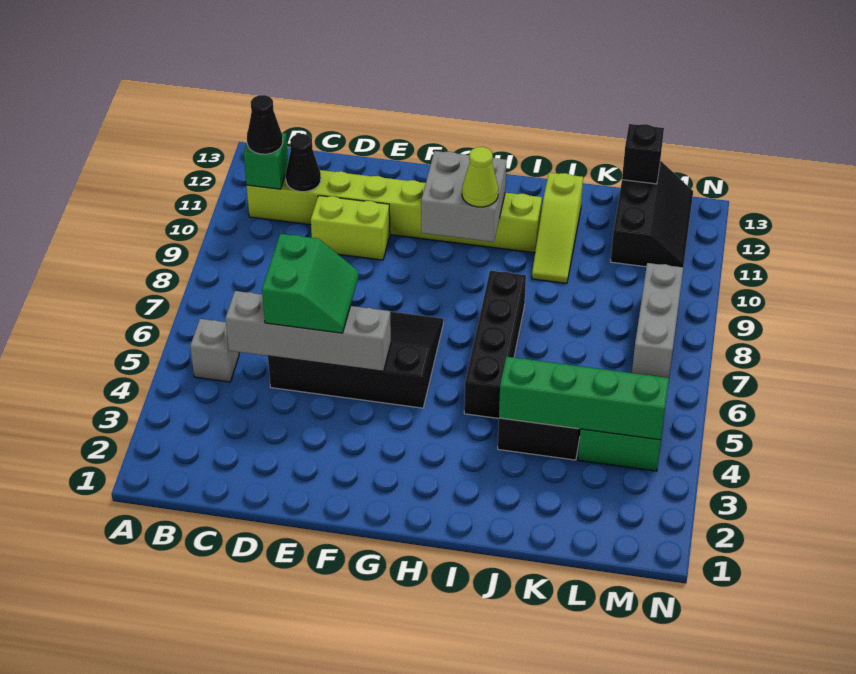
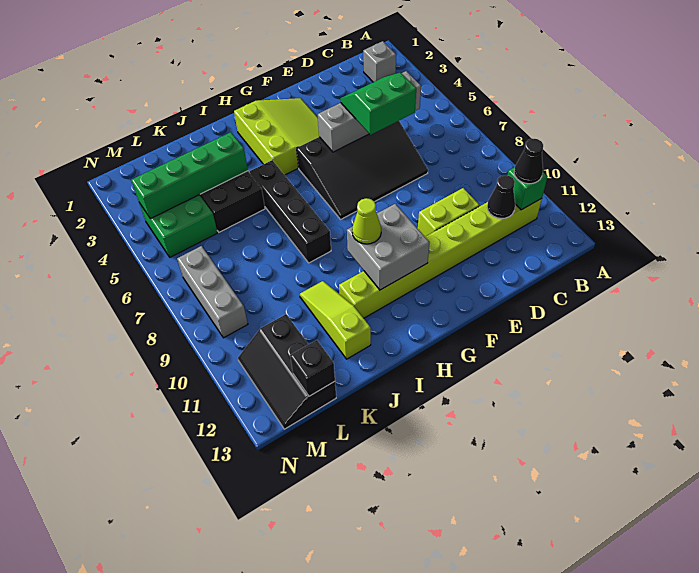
grey 1x1 brick [190,319,239,382] -> grey 1x1 brick moved to [363,41,396,82]
green 2x2 slope [262,234,359,333] -> green 2x2 slope turned to [340,72,416,135]
none -> lime 3x3 slope [234,98,319,175]

